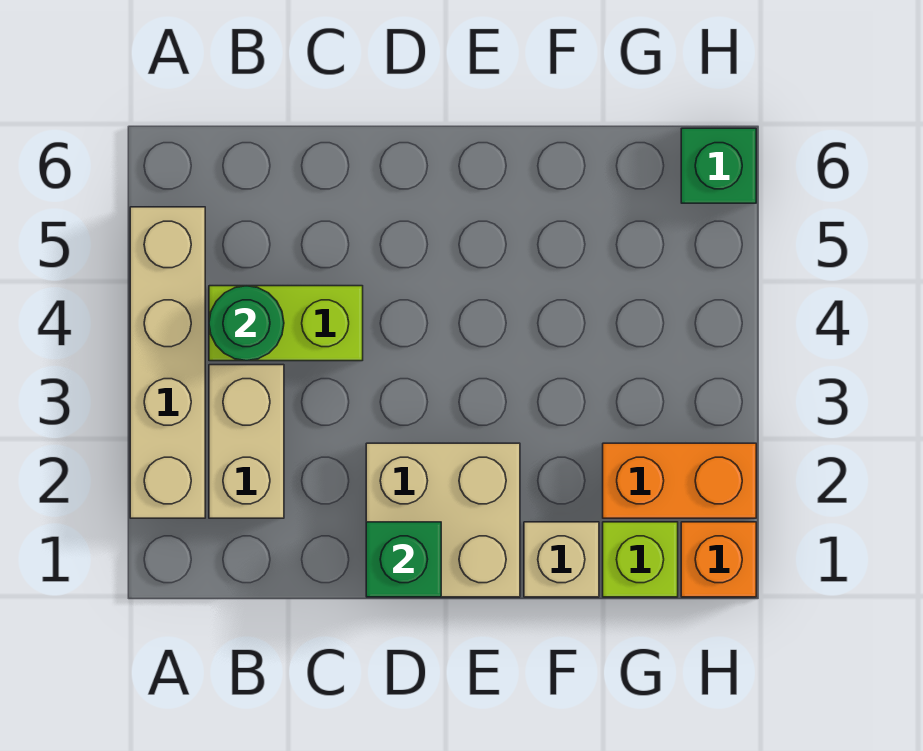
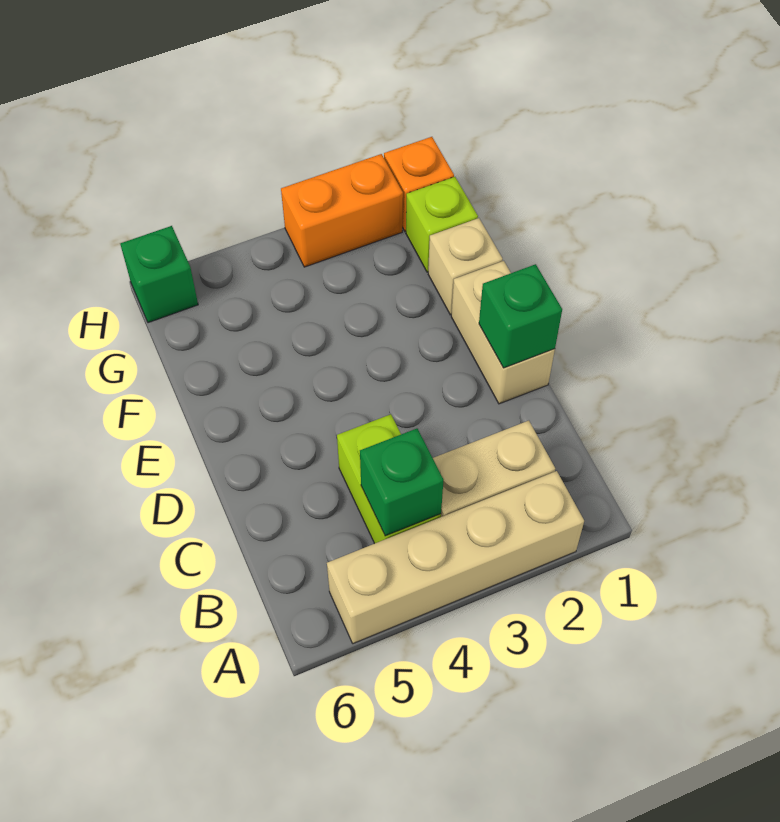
green 1x1 round brick [209,286,284,361] -> green 1x1 brick [360,429,443,536]
tan 2x2 brick [366,443,520,597] -> tan 1x2 brick [451,261,555,404]
orange 1x2 brick [603,443,756,518] -> orange 1x2 brick turned to [281,154,403,267]

